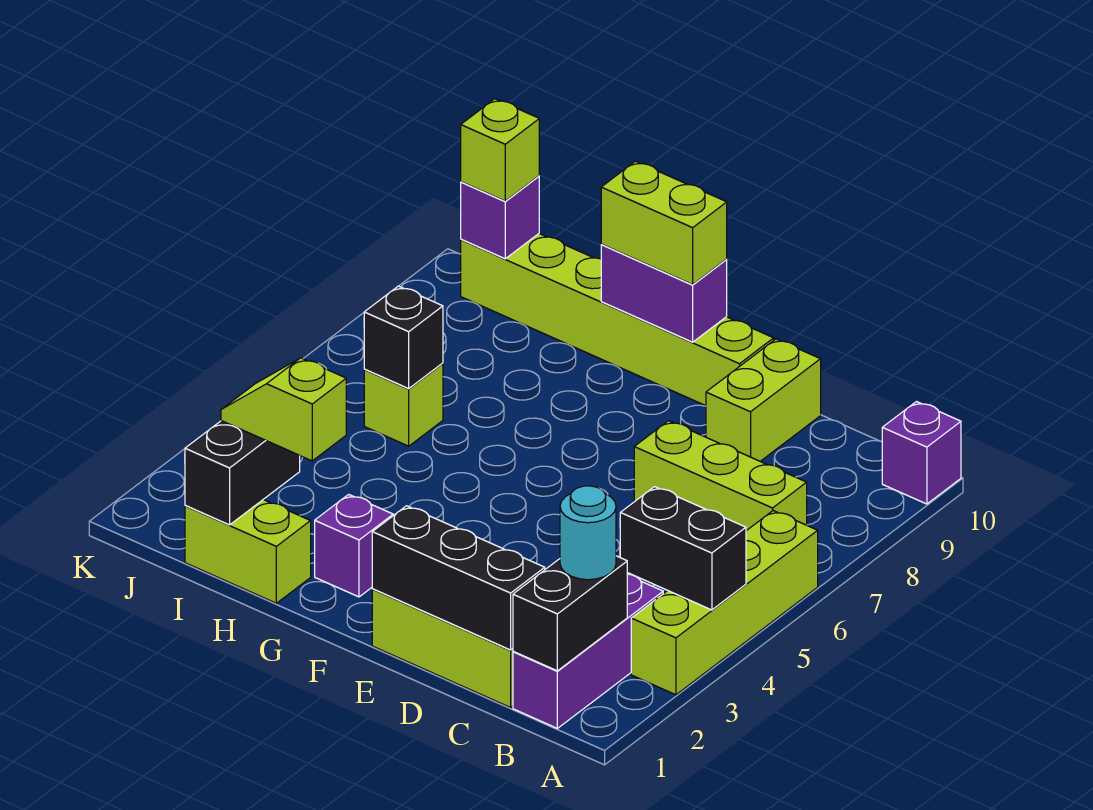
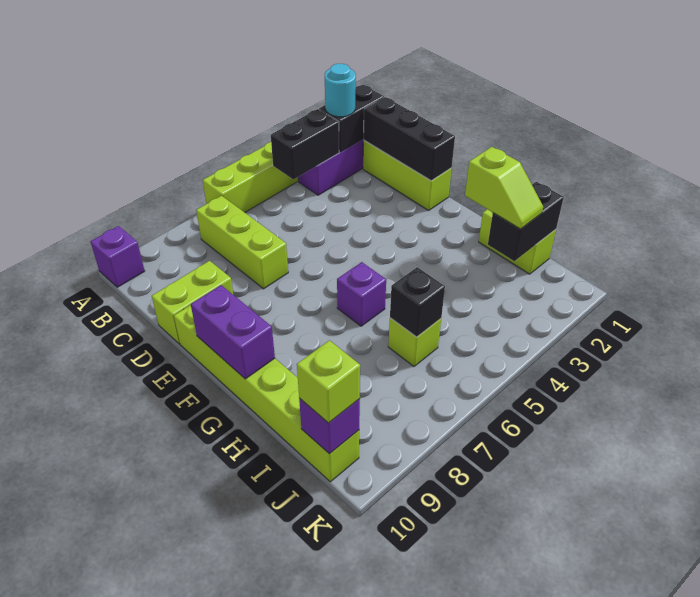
black 1x2 brick [620,487,746,610] -> black 1x2 brick turned to [271,109,339,179]
lime 1x2 brick [601,161,727,285] -> none
purple 1x1 brick [315,494,393,597] -> purple 1x1 brick moved to [337,262,386,326]

